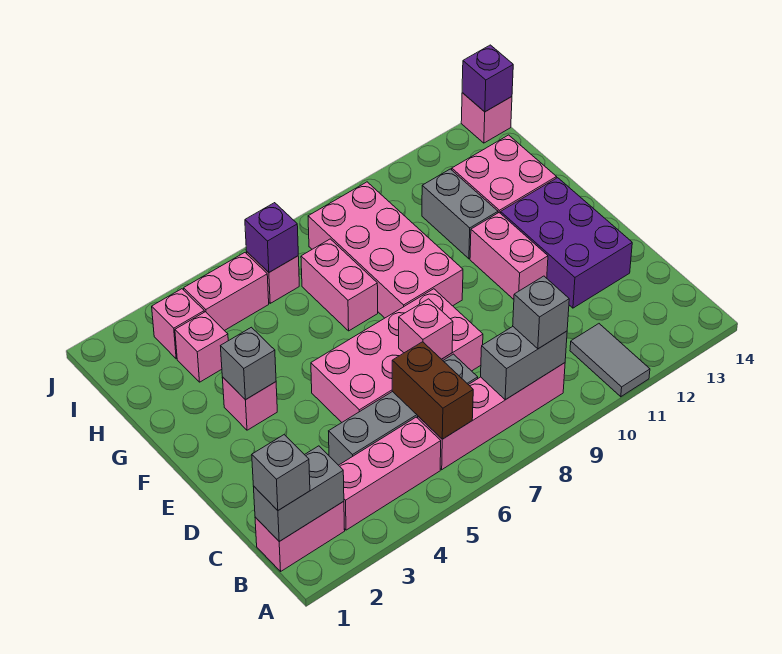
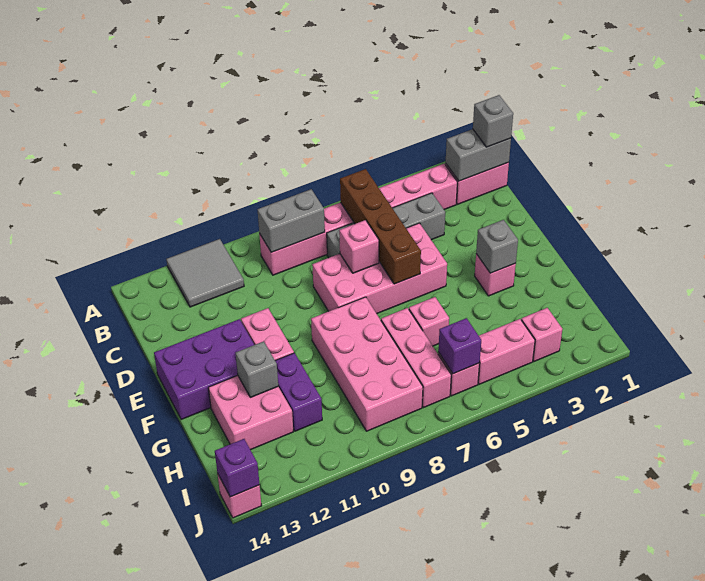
grey 1x2 tile [570,324,650,397] -> grey 2x2 tile [166,239,244,307]
brown 1x2 brick [392,342,473,439] -> brown 1x4 brick [340,169,421,284]
grey 1x1 brick [513,276,569,349] -> grey 1x1 brick moved to [236,341,278,397]
purple 2x3 brick [501,178,632,308] -> purple 2x3 brick turned to [154,319,254,420]
pink 1x2 brick [301,239,378,331] -> pink 1x3 brick [381,308,451,408]
grey 1x2 brick [422,169,498,259] -> purple 1x2 brick [275,353,322,431]
pink 1x1 brick [175,312,228,382] -> pink 1x1 brick moved to [409,297,449,346]

